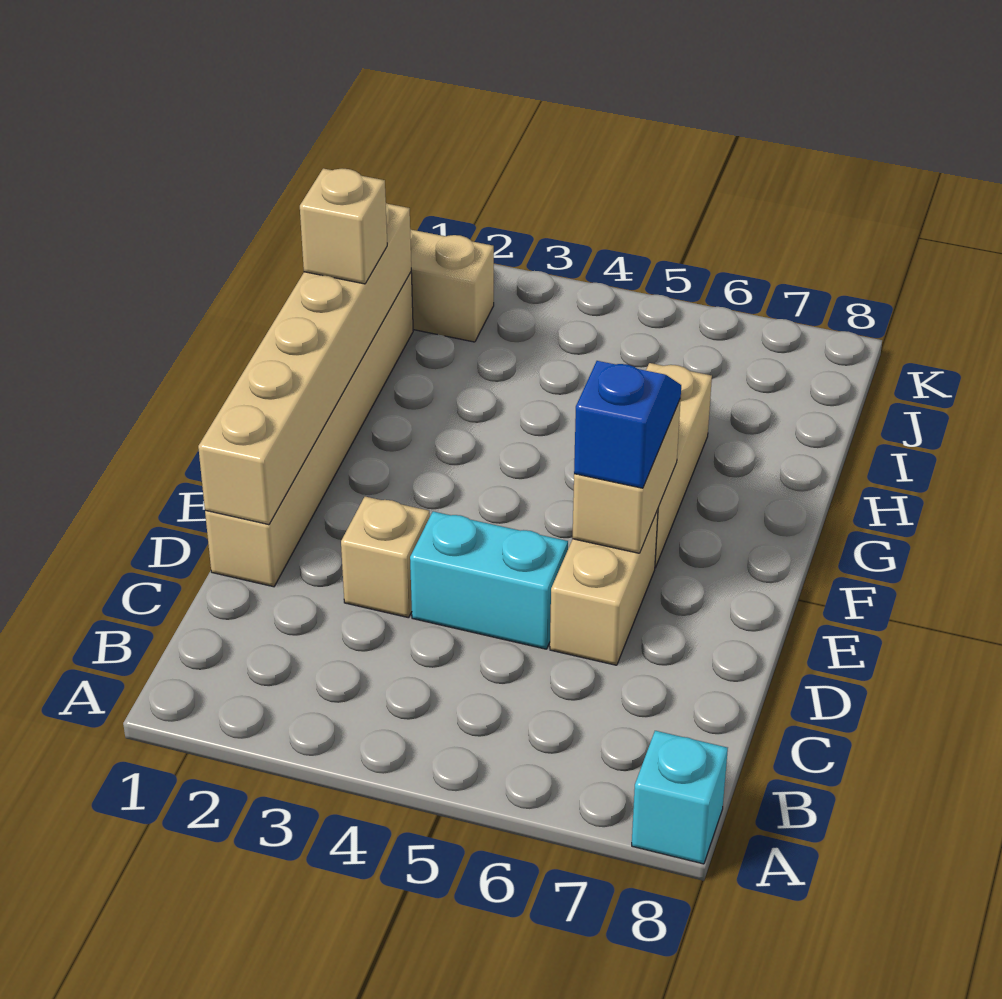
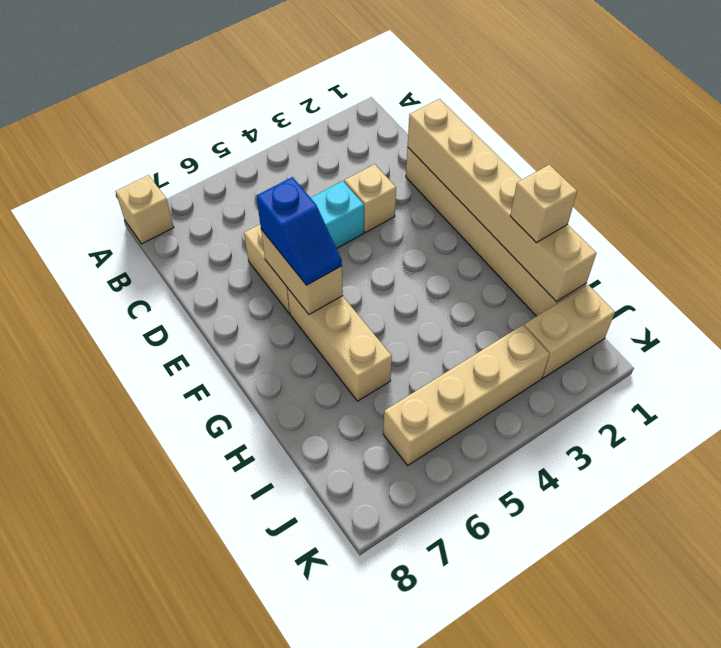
cyan 1x1 brick [632,731,728,864] -> tan 1x1 brick [116,175,174,244]
none -> tan 1x4 brick [383,325,550,465]

